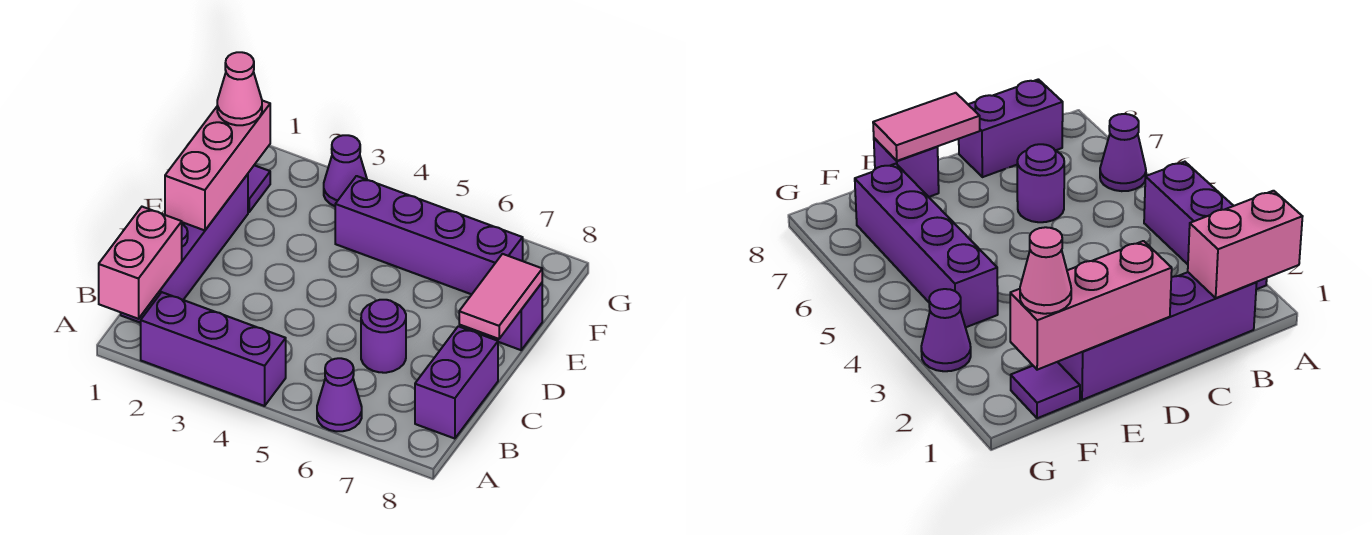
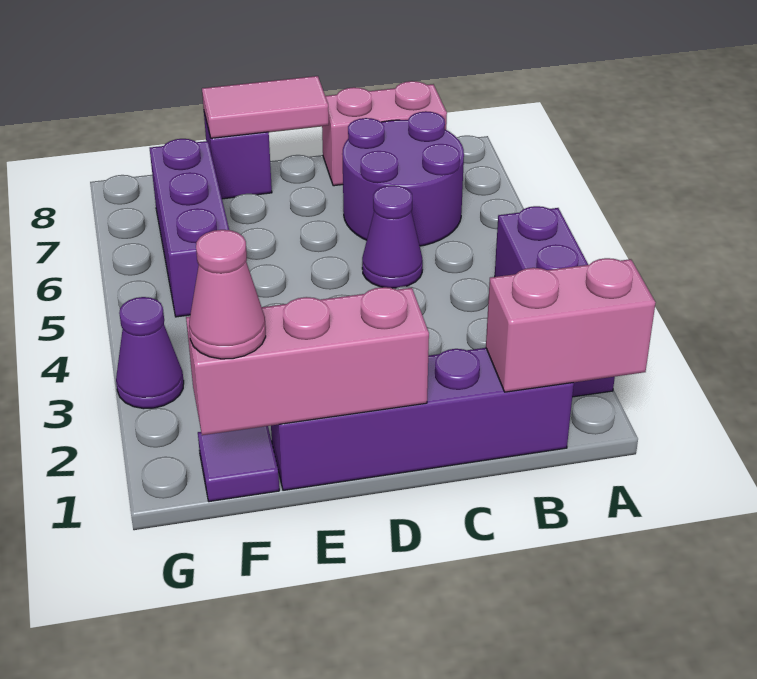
purple 1x1 cone [317,358,362,431] -> purple 1x1 cone moved to [362,185,423,288]
purple 1x2 brick [415,326,498,439] -> pink 1x2 brick [322,81,447,186]
purple 1x1 round brick [361,300,406,373] -> purple 2x2 round brick [342,111,464,246]
purple 1x4 brick [335,176,523,294] -> purple 1x3 brick [150,139,229,317]

